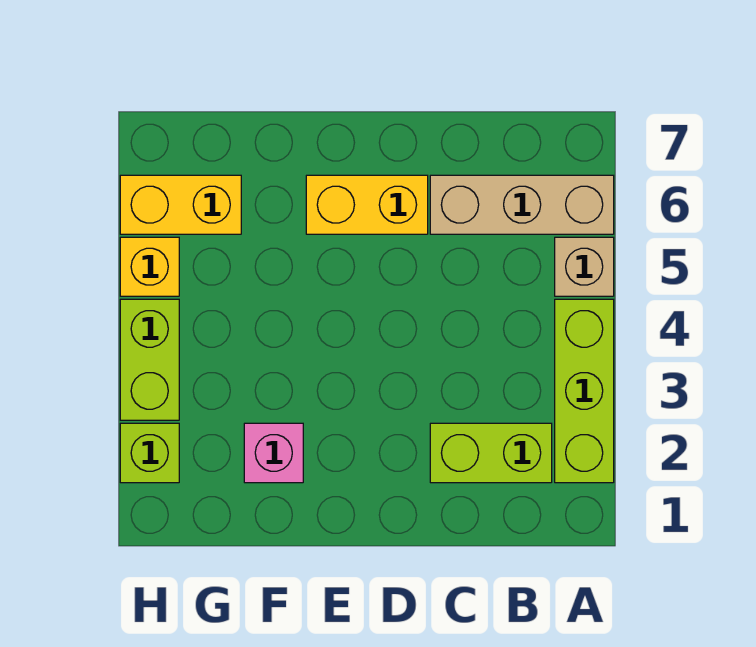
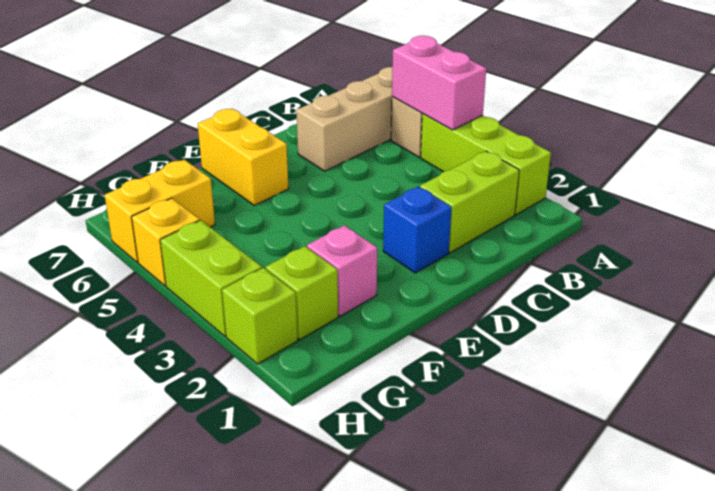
none -> pink 1x2 brick [392,36,486,130]
none -> blue 1x1 brick [383,187,452,273]
yellow 1x2 brick [306,175,428,234] -> yellow 1x2 brick turned to [198,109,289,205]
none -> lime 1x1 brick [266,246,338,339]

